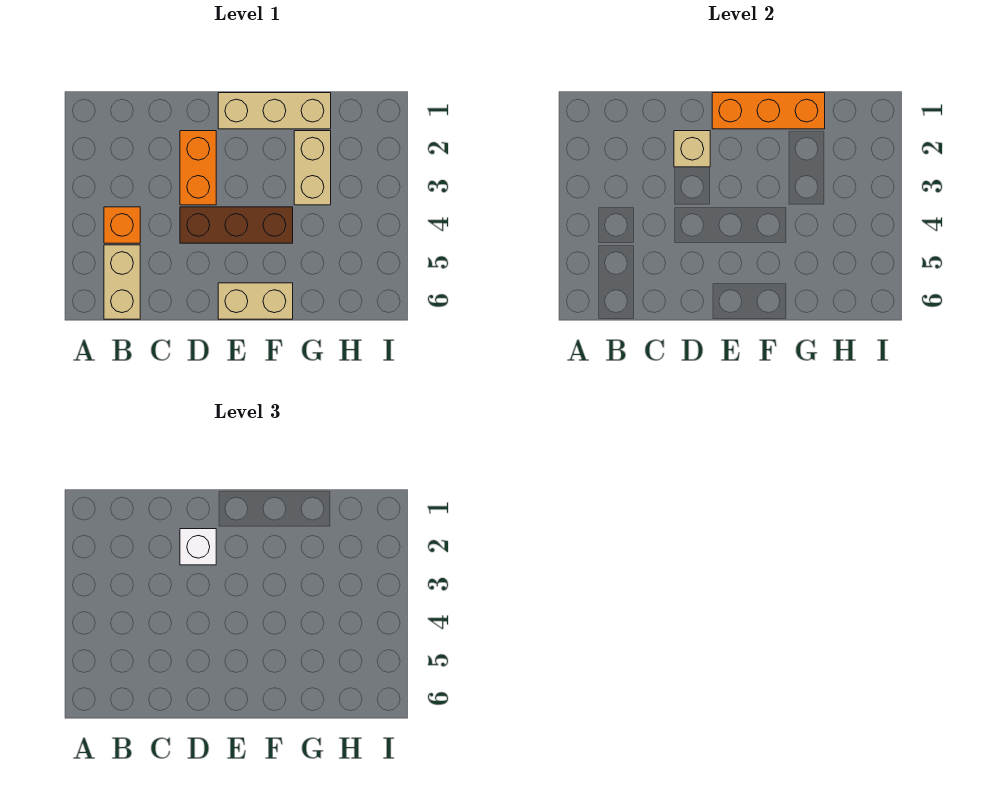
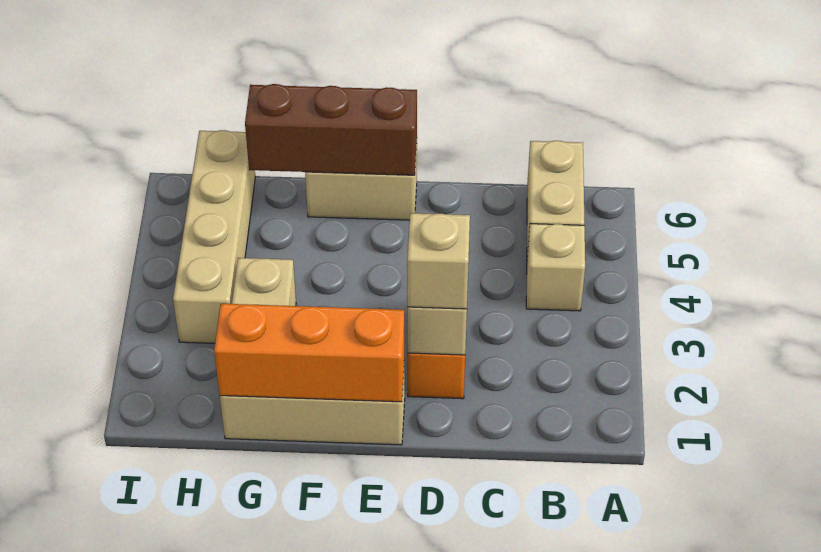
orange 1x1 brick [104,207,140,243] -> tan 1x1 brick [526,224,585,311]
white 1x1 brick [180,529,216,565] -> tan 1x1 brick [407,213,470,309]
brown 1x3 brick [180,207,293,243] -> brown 1x3 brick moved to [245,84,417,175]
none -> tan 1x4 brick [173,130,255,343]

